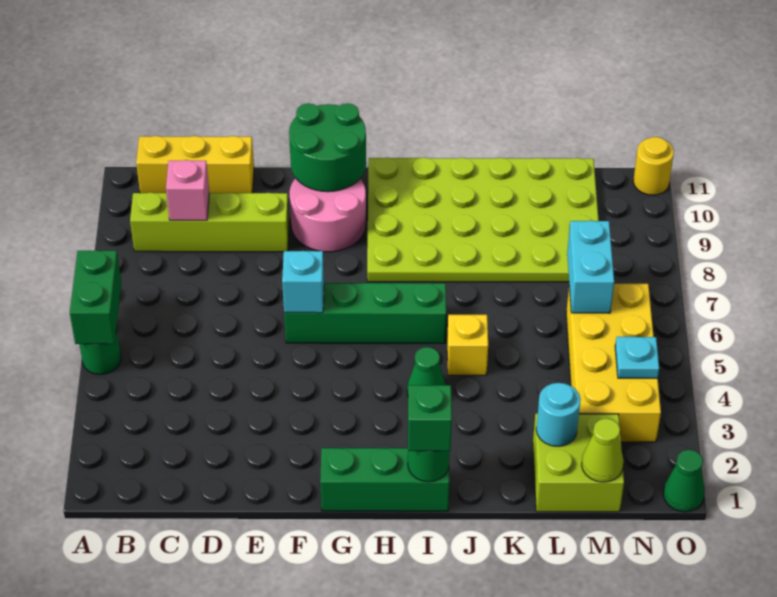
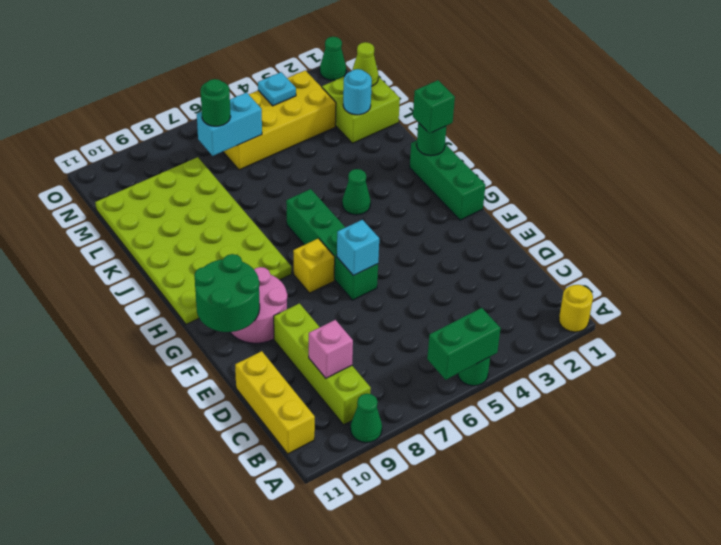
none -> green 1x1 cone [350,394,382,443]
yellow 1x1 brick [447,315,488,375] -> yellow 1x1 brick moved to [293,238,335,293]
none -> green 1x1 round brick [200,79,231,126]
yellow 1x1 round brick [633,137,674,195] -> yellow 1x1 round brick moved to [559,285,593,332]

